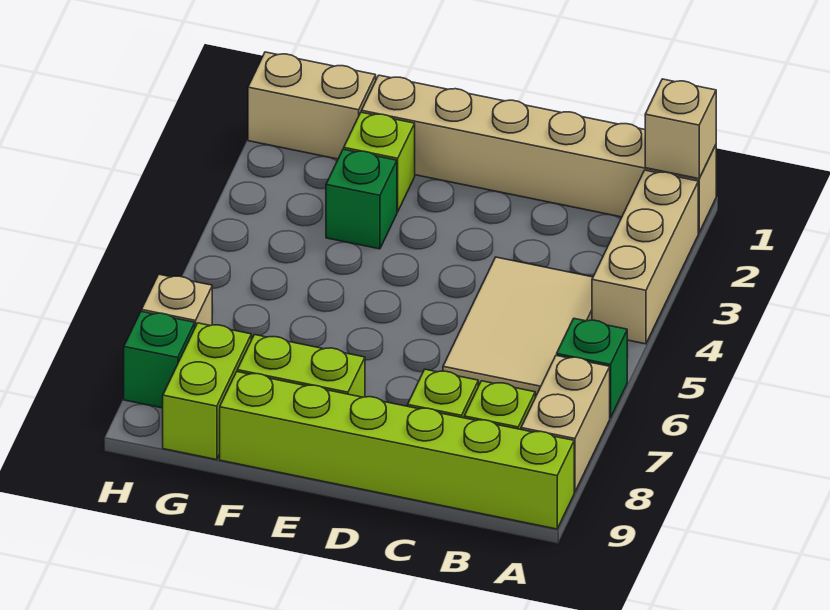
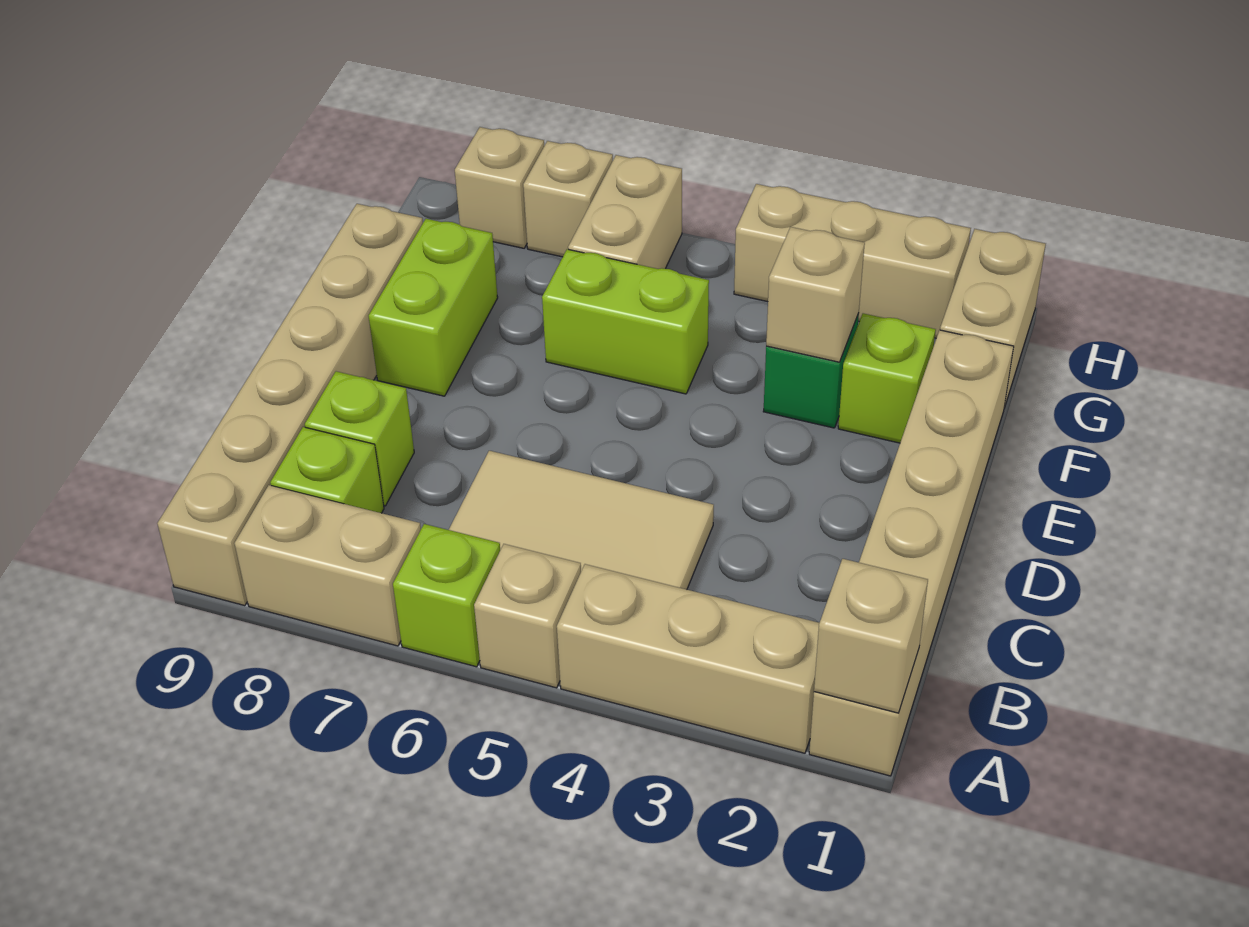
none -> tan 1x1 brick [474,544,581,688]
green 1x1 brick [557,319,627,418] -> lime 1x1 brick [393,524,500,667]
lime 1x6 brick [220,372,574,529] -> tan 1x6 brick [157,204,423,606]
none -> tan 1x1 brick [766,227,865,362]
none -> tan 1x2 brick [568,155,682,269]
lime 1x2 brick [163,323,251,460] -> lime 1x2 brick moved to [542,249,709,394]
none -> tan 1x3 brick [734,184,971,338]
green 1x1 brick [124,311,195,408] -> tan 1x1 brick [455,127,544,248]

